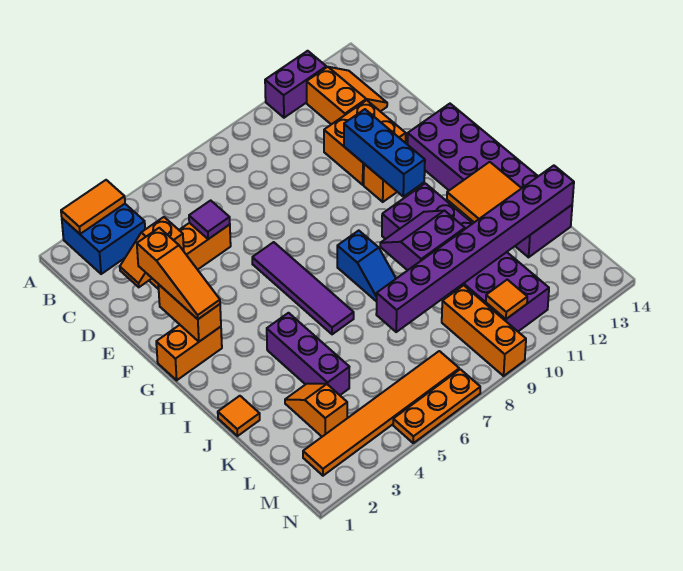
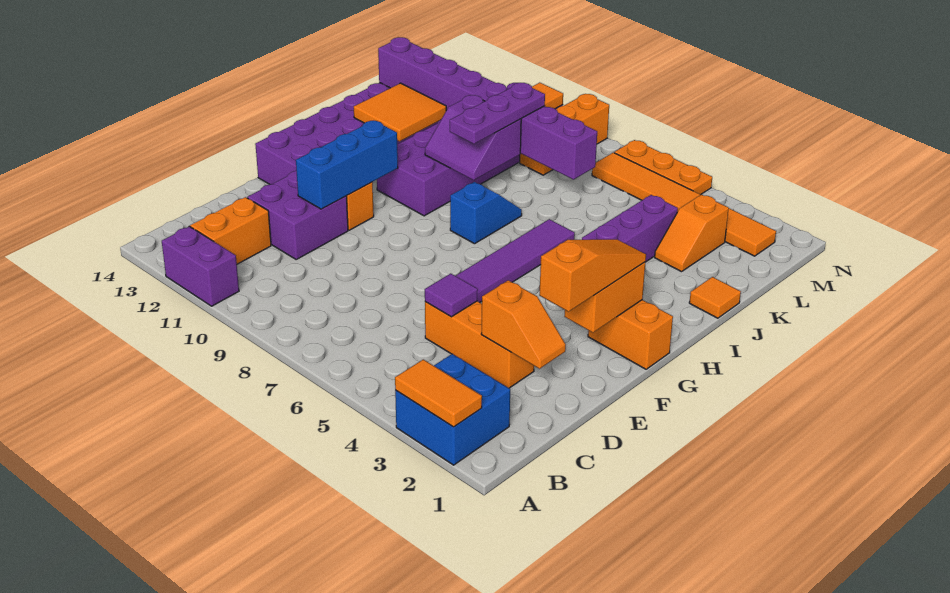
orange 2x2 brick [324,100,406,185] -> purple 2x2 brick [247,171,348,259]
none -> purple 1x3 plate [450,83,545,144]

